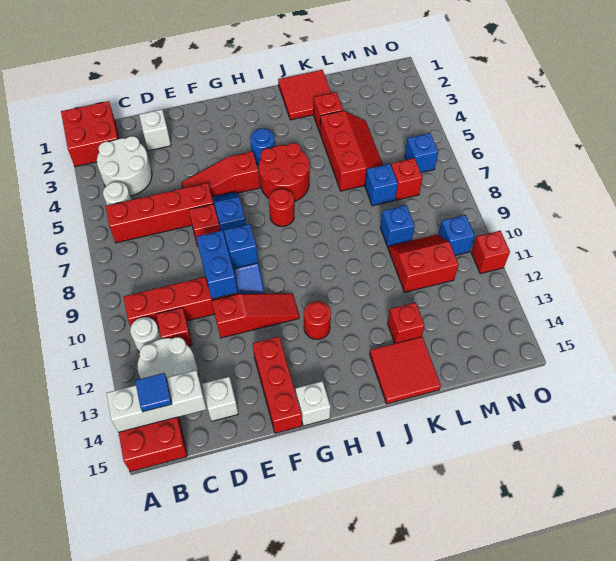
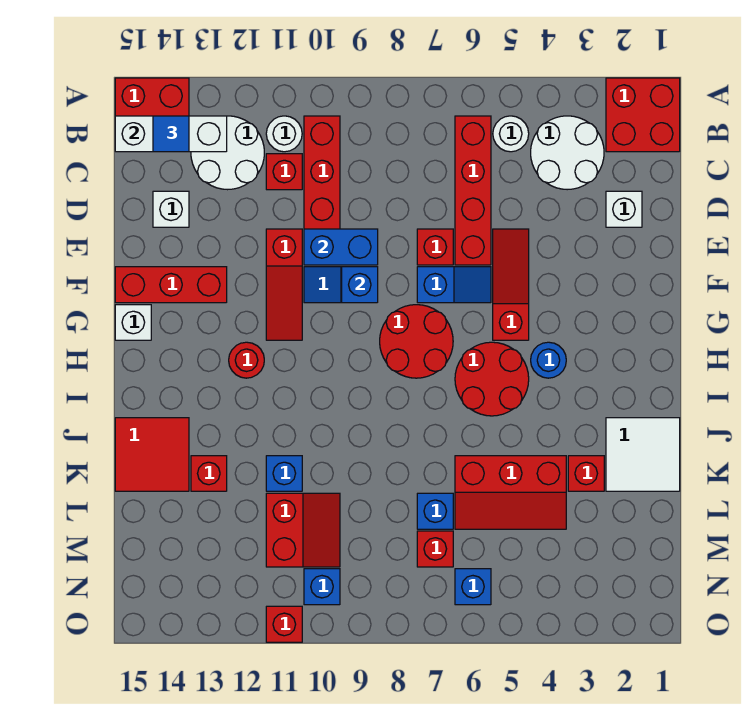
white 1x3 brick [106,370,206,432] -> white 1x3 brick turned to [115,116,227,152]
red 1x1 round brick [269,189,294,226] -> red 2x2 round brick [380,305,453,378]
red 2x2 tile [278,70,331,120] -> white 2x2 tile [606,418,680,491]
blue 1x1 brick [380,205,415,247] -> blue 1x1 brick moved to [266,456,302,491]

